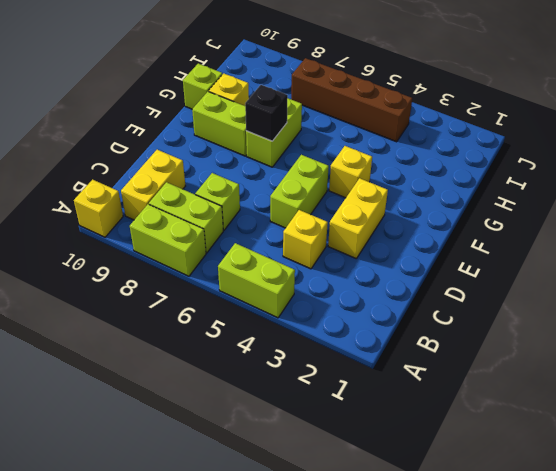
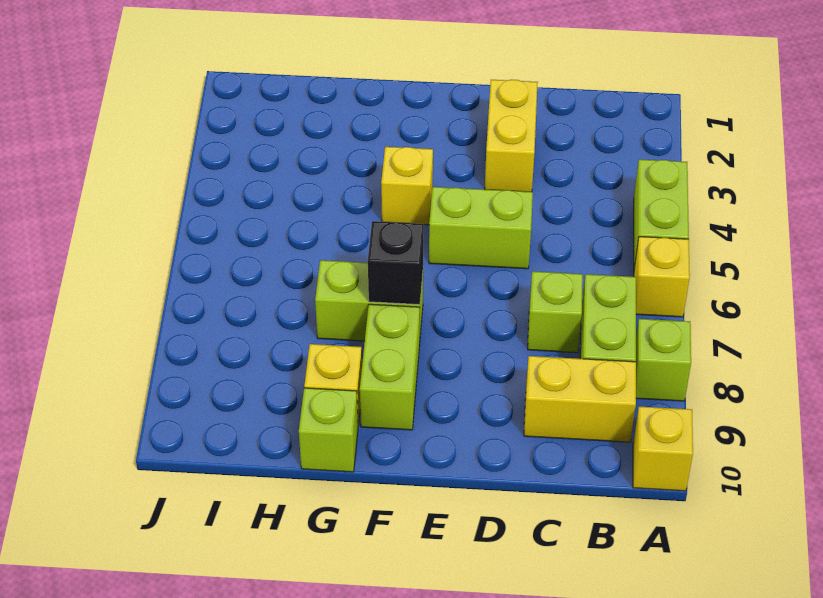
lime 1x2 brick [130,204,206,276] -> lime 1x1 brick [636,319,691,401]
yellow 1x1 brick [283,210,328,269] -> yellow 1x1 brick moved to [634,237,690,317]
yellow 1x2 brick [328,178,388,259] -> yellow 1x2 brick turned to [485,80,538,192]
brown 1x4 brick [291,58,412,142] -> none

